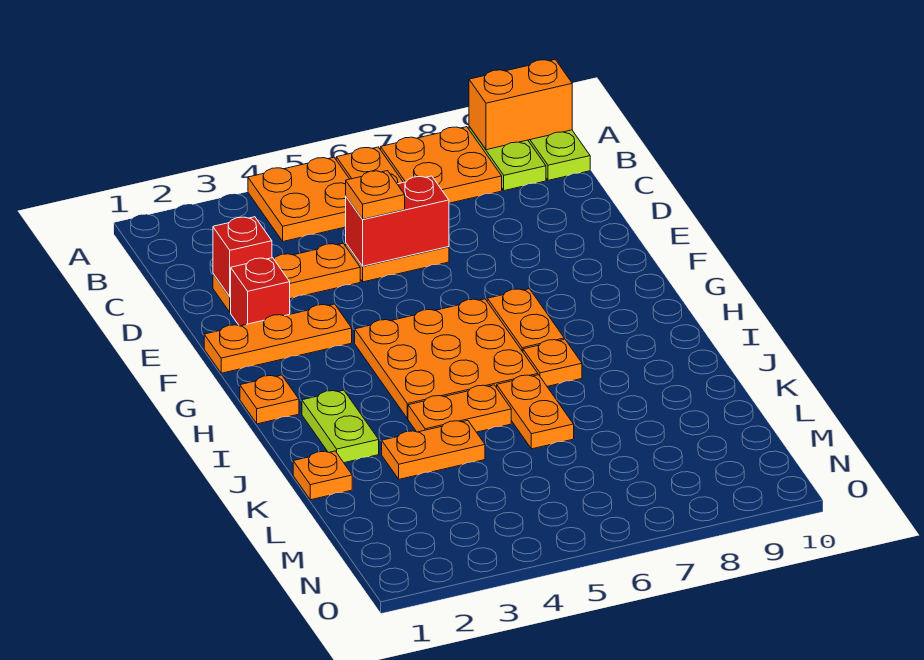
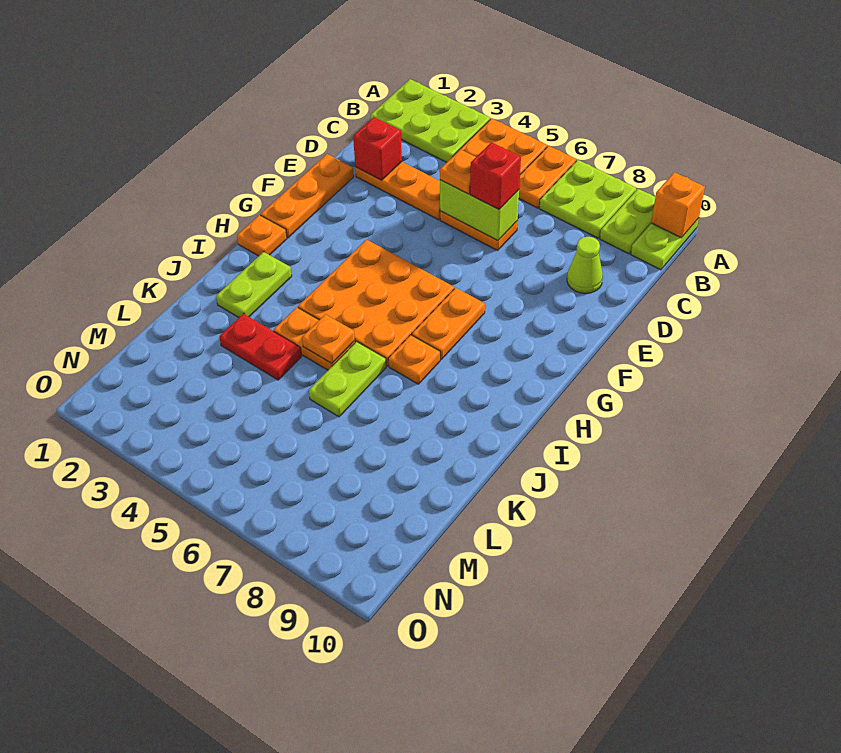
none -> lime 2x3 plate [371,79,490,162]
orange 2x2 plate [381,127,502,203] -> lime 2x2 plate [539,160,636,238]
orange 1x2 brick [469,60,572,150] -> orange 1x1 brick [651,172,705,238]
red 1x2 brick [346,176,449,266] -> lime 1x2 brick [440,180,519,241]
none -> lime 1x1 cone [567,237,603,294]
red 1x1 brick [231,258,290,326] -> red 1x1 brick moved to [470,142,521,209]
orange 1x3 plate [204,304,352,373] -> orange 1x3 plate turned to [261,154,354,238]
orange 1x2 plate [497,375,574,449] -> lime 1x2 plate [309,342,386,417]
orange 1x1 plate [293,451,352,500] -> orange 1x1 plate moved to [302,314,355,364]
orange 1x2 plate [382,421,485,479] -> red 1x2 plate [219,314,302,380]

